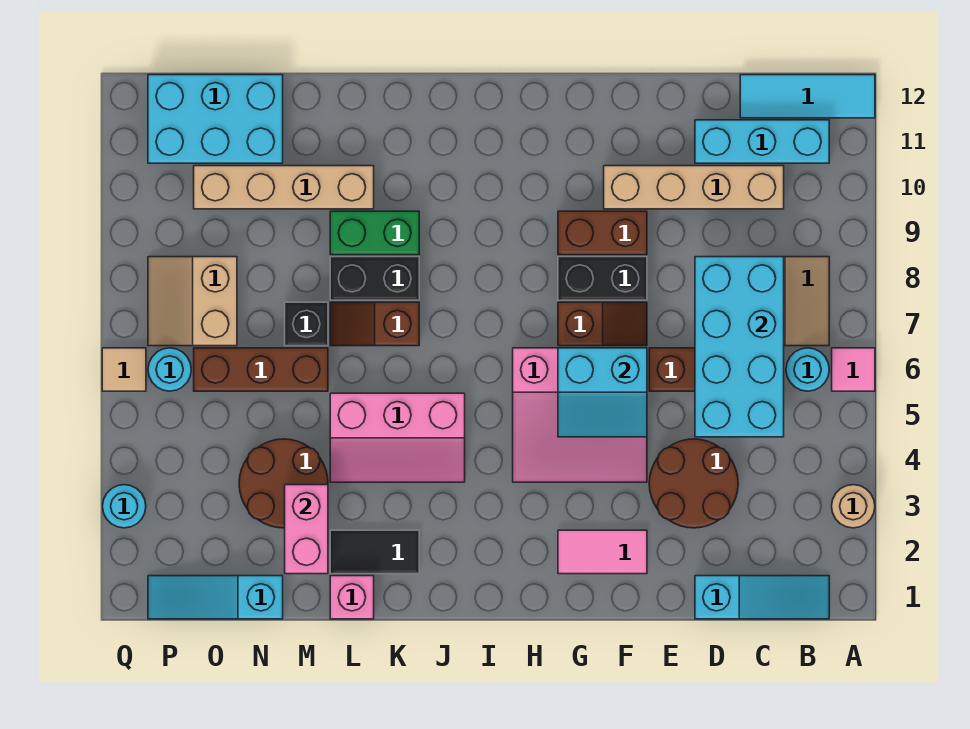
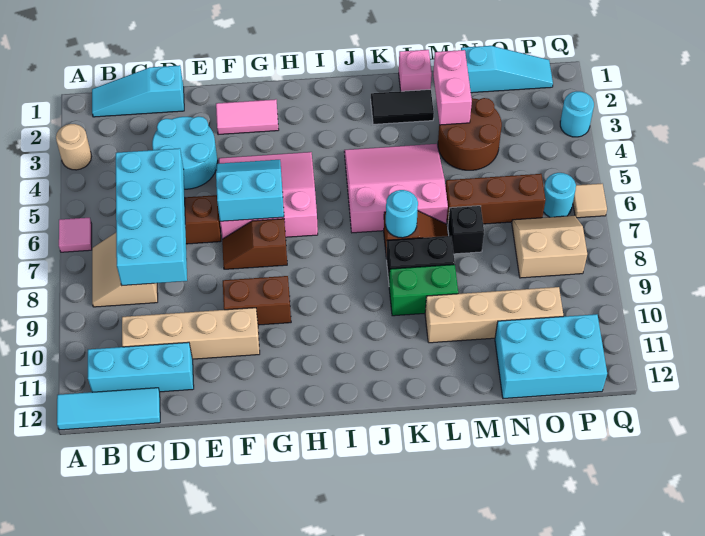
cyan 1x1 round brick [786,348,829,391] -> cyan 1x1 round brick moved to [386,190,418,238]
brown 2x2 round brick [649,439,738,528] -> cyan 2x2 round brick [152,116,218,189]
black 1x2 brick [558,257,647,300] -> none
pink 2x3 slope [330,393,465,482] -> pink 3x3 slope [344,144,448,233]
tan 2x2 slope [148,257,237,346] -> tan 2x2 slope turned to [512,216,587,278]

